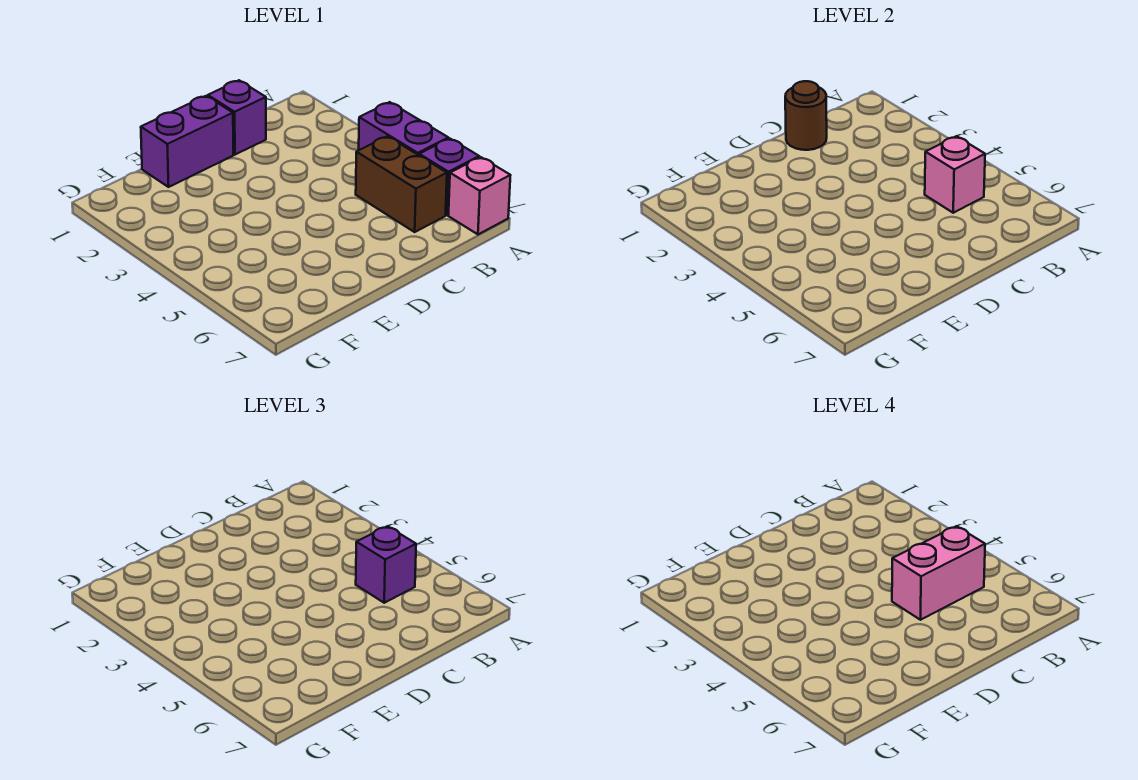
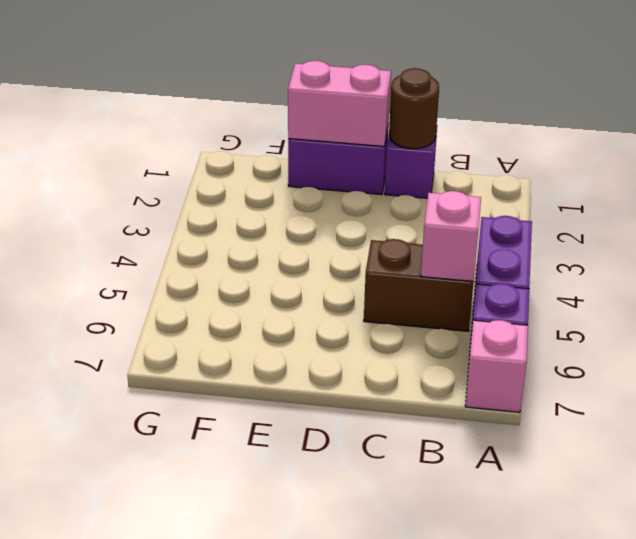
brown 1x2 brick [356,136,447,232] -> brown 1x2 brick turned to [364,239,474,331]
purple 1x1 brick [356,526,416,603] -> none
pink 1x2 brick [892,526,985,620] -> pink 1x2 brick moved to [288,61,391,146]

